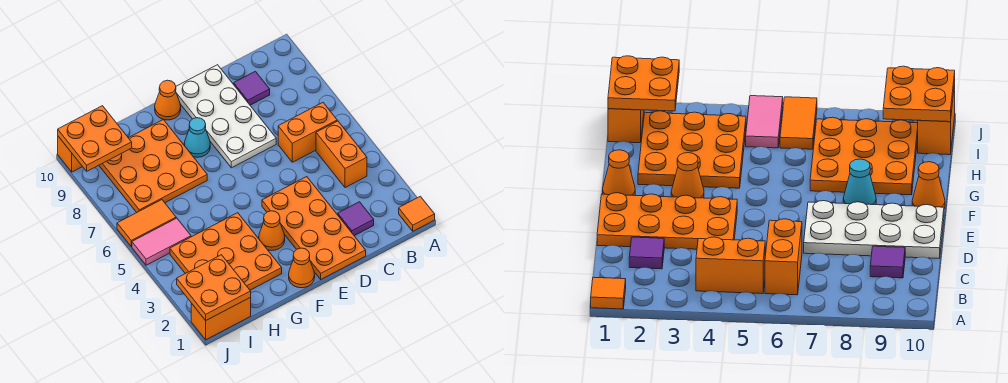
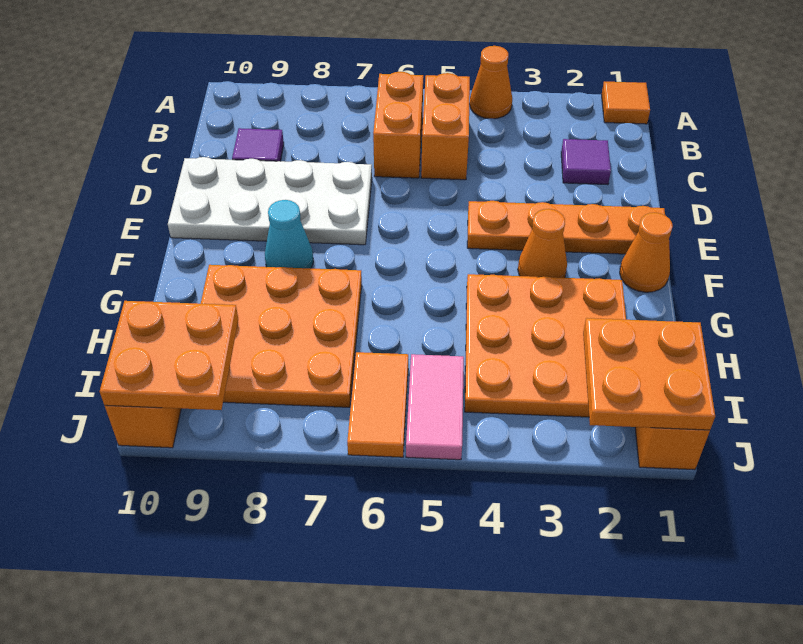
orange 1x2 brick [316,121,367,188] -> orange 1x2 brick turned to [421,73,470,180]
orange 2x4 plate [262,177,366,279] -> orange 1x4 plate [467,201,665,254]
orange 1x1 cone [155,80,181,120] -> orange 1x1 cone moved to [470,46,512,119]

